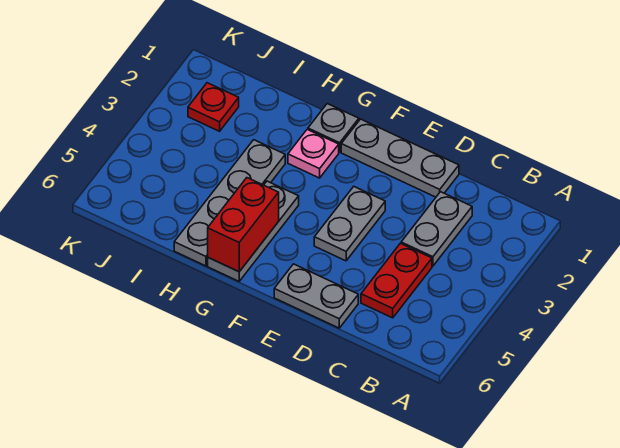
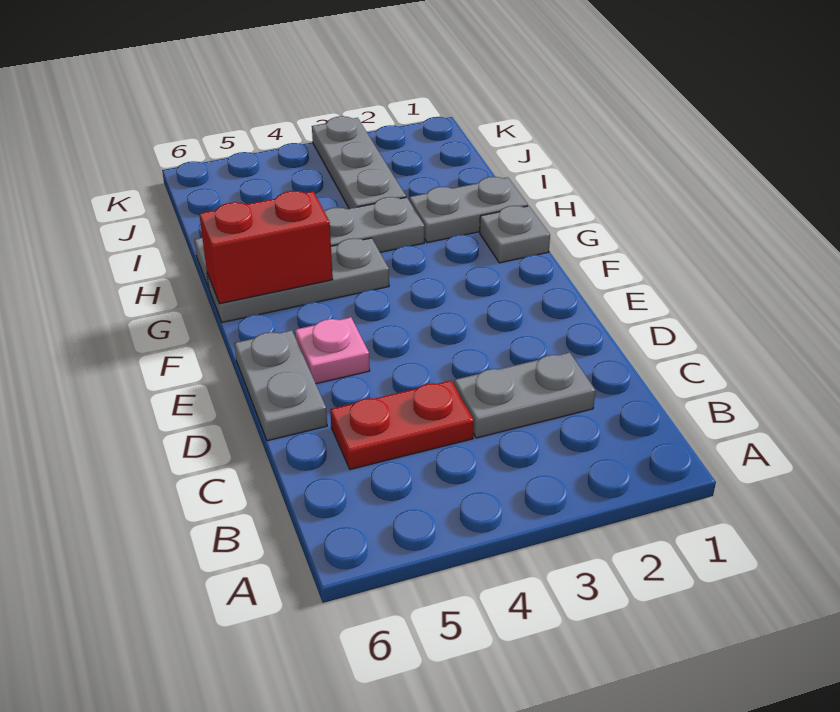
grey 1x3 plate [341,119,459,197] -> grey 1x3 plate moved to [312,116,406,209]
grey 1x2 plate [314,187,385,261] -> grey 1x2 plate moved to [409,177,528,243]
pink 1x1 plate [288,130,339,178] -> pink 1x1 plate moved to [295,317,370,384]
red 1x1 plate [188,83,239,131] -> none

